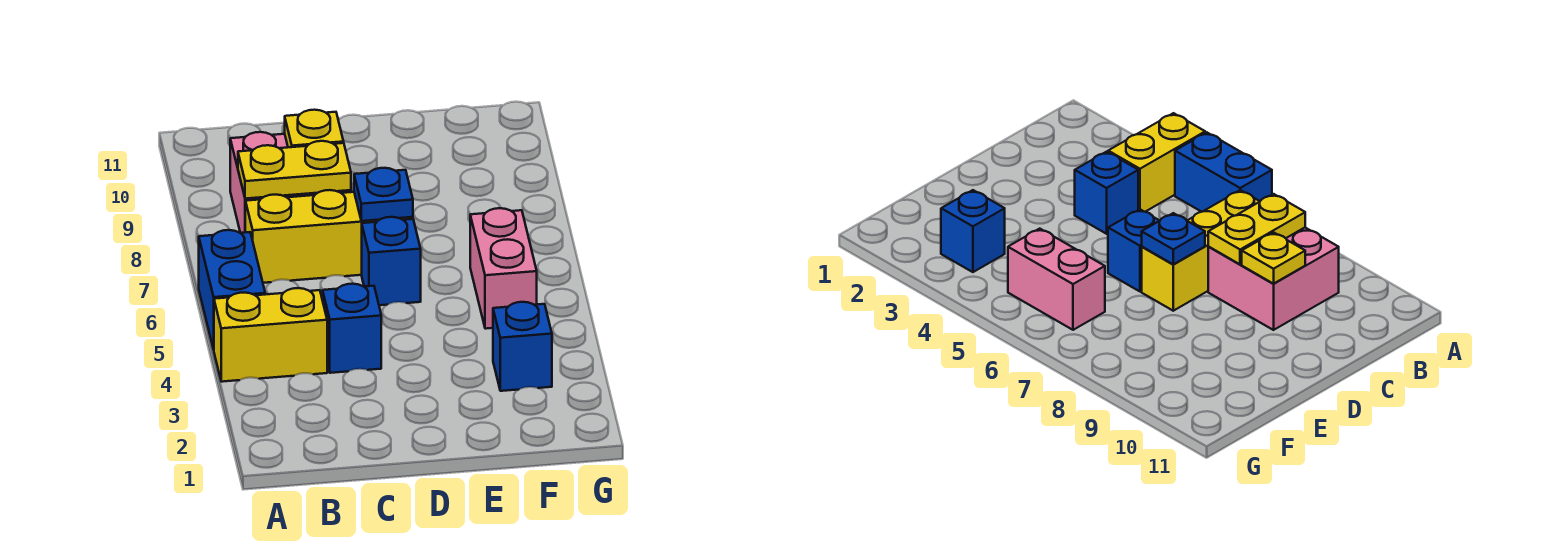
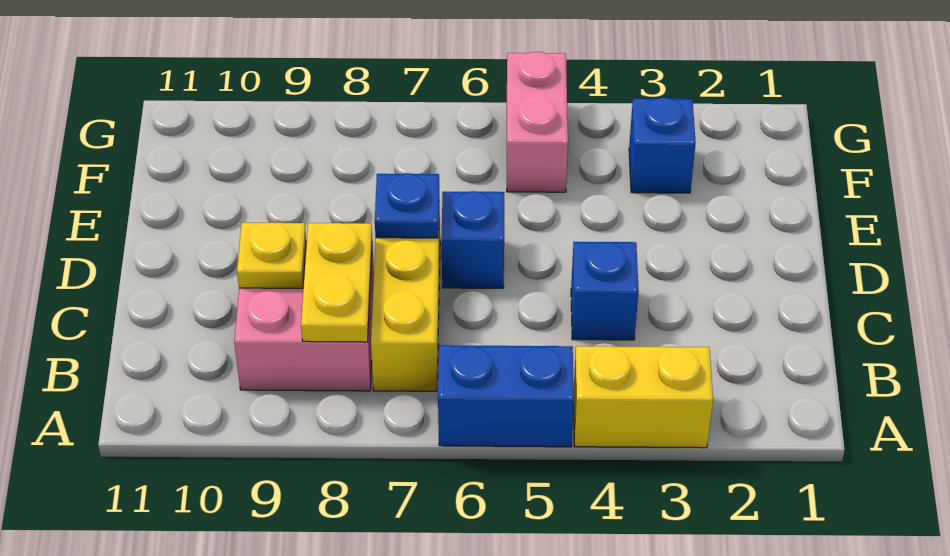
yellow 1x2 brick [214,288,327,382] -> yellow 1x2 brick turned to [574,346,713,448]
pink 1x2 brick [470,208,537,329] -> pink 1x2 brick turned to [507,52,568,192]

